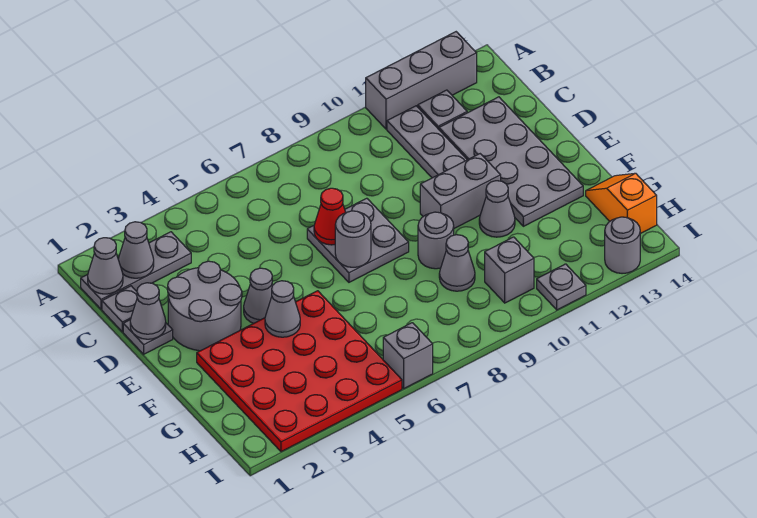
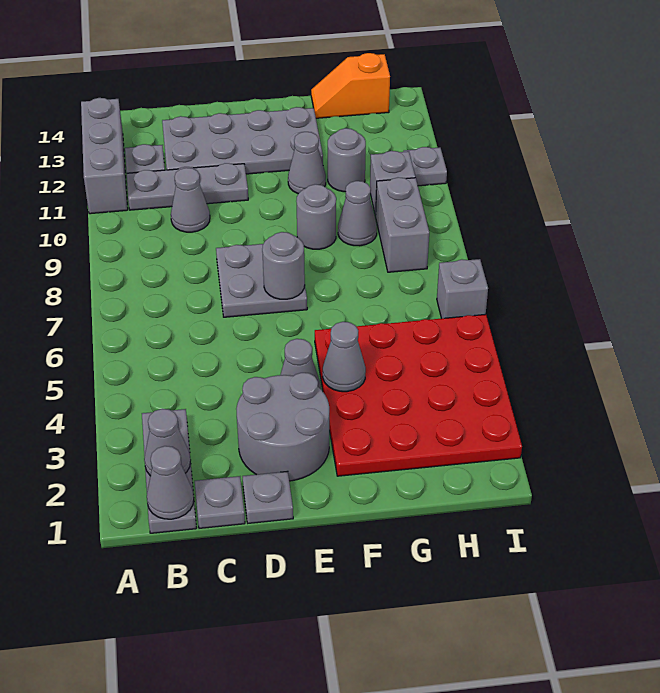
grey 1x1 cone [130,283,166,339] -> grey 1x1 cone moved to [171,168,210,232]
red 1x1 cone [314,188,346,245] -> none
grey 1x2 brick [420,154,501,228] -> grey 1x2 brick moved to [376,177,429,272]
grey 1x1 round brick [605,217,640,274] -> grey 1x1 round brick moved to [328,128,366,192]

